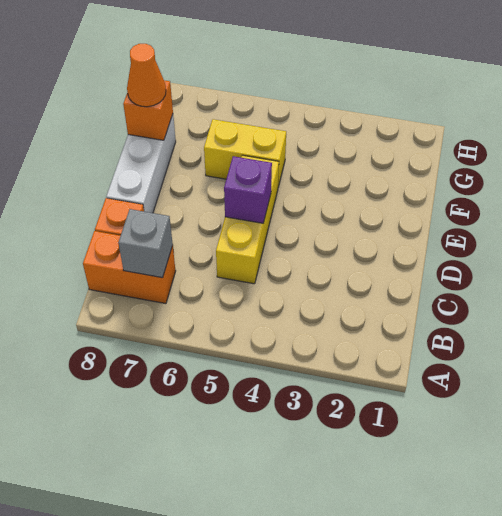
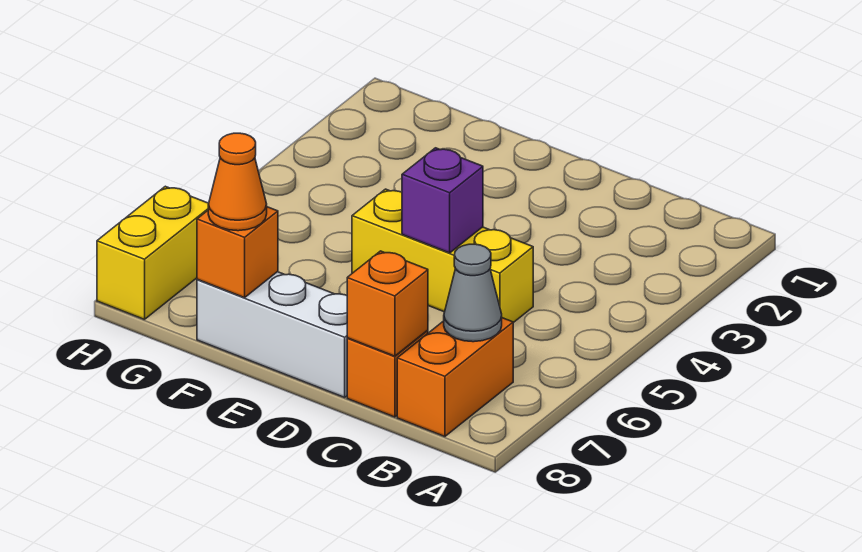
grey 1x1 brick [118,209,173,278] -> grey 1x1 cone [444,244,502,342]
none -> orange 1x1 brick [347,251,428,356]
yellow 1x2 brick [204,119,286,187] -> yellow 1x2 brick moved to [97,186,209,320]

